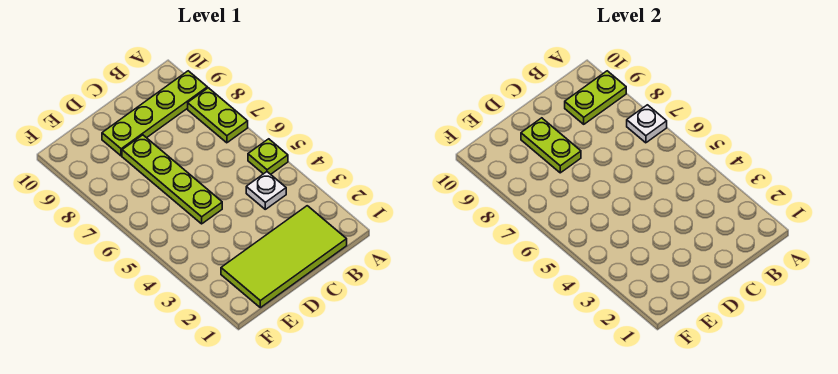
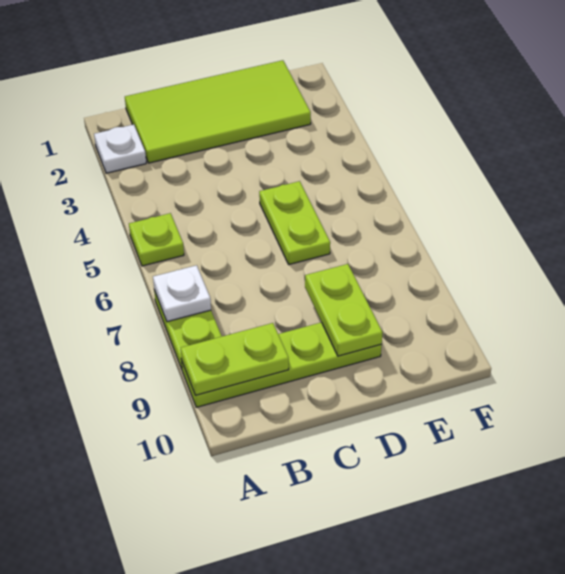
white 1x1 plate [246,172,286,209] -> white 1x1 plate moved to [94,125,146,173]
lime 1x4 plate [122,135,222,224] -> lime 1x2 plate [259,181,330,265]

